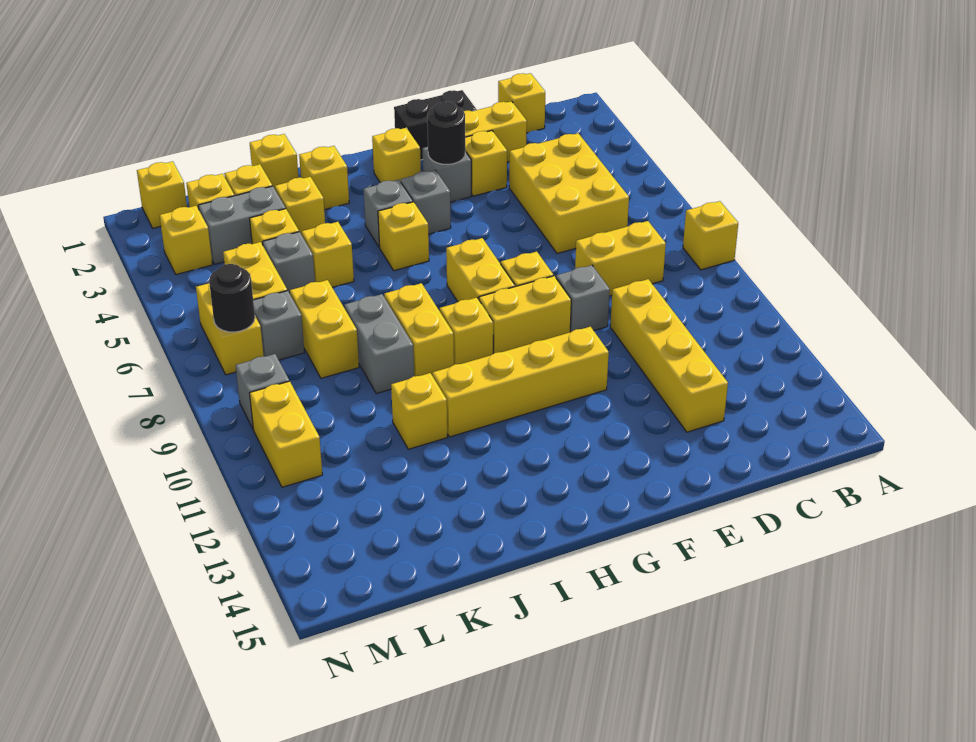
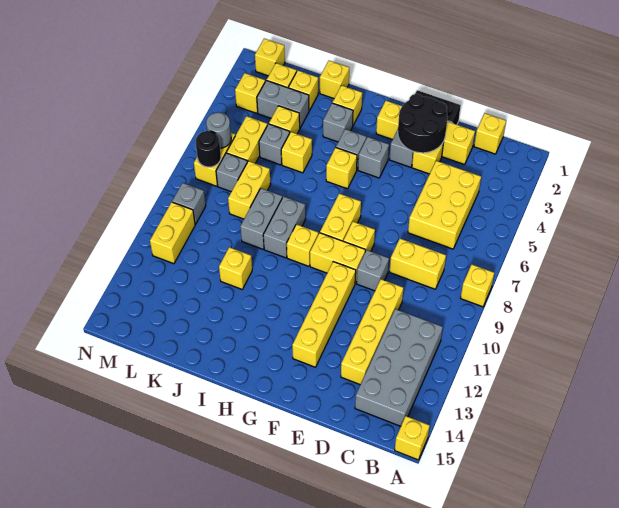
none -> grey 2x4 brick [355,309,443,426]
black 1x1 round brick [427,101,465,164] -> black 2x2 round brick [398,94,448,153]
yellow 1x4 brick [432,327,609,437] -> yellow 1x4 brick turned to [292,262,356,367]
none -> grey 1x1 brick [323,103,353,142]
yellow 1x2 brick [384,283,454,376] -> grey 1x2 brick [263,196,305,258]
yellow 1x1 brick [275,177,325,235] -> yellow 1x1 brick moved to [395,416,430,460]
none -> grey 1x1 round brick [206,112,231,148]

